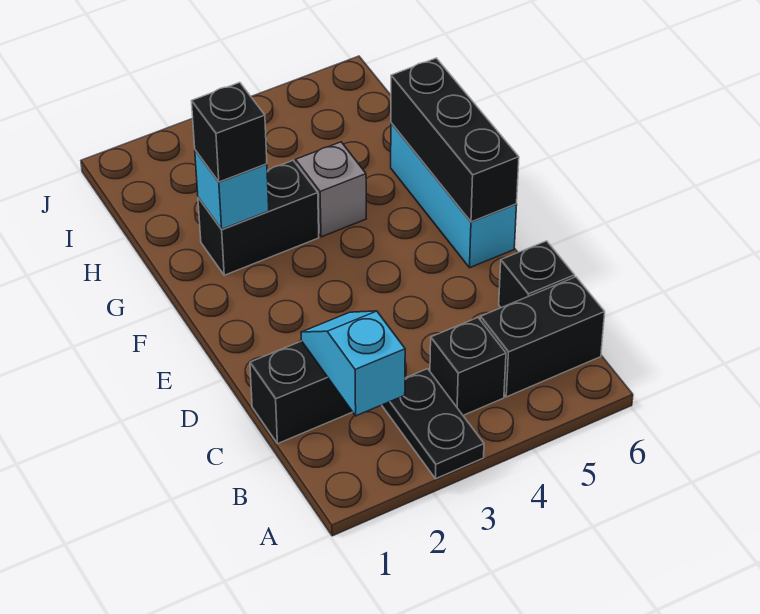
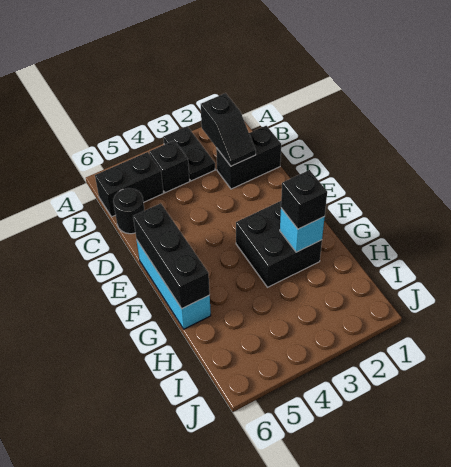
cyan 1x2 slope [301,311,405,416] -> black 1x2 slope [201,93,256,166]
black 1x1 brick [499,241,575,308] -> black 1x1 round brick [113,188,145,234]
black 1x2 brick [198,161,319,275] -> black 2x2 brick [236,201,322,287]
grey 1x1 brick [296,142,366,237] -> none

